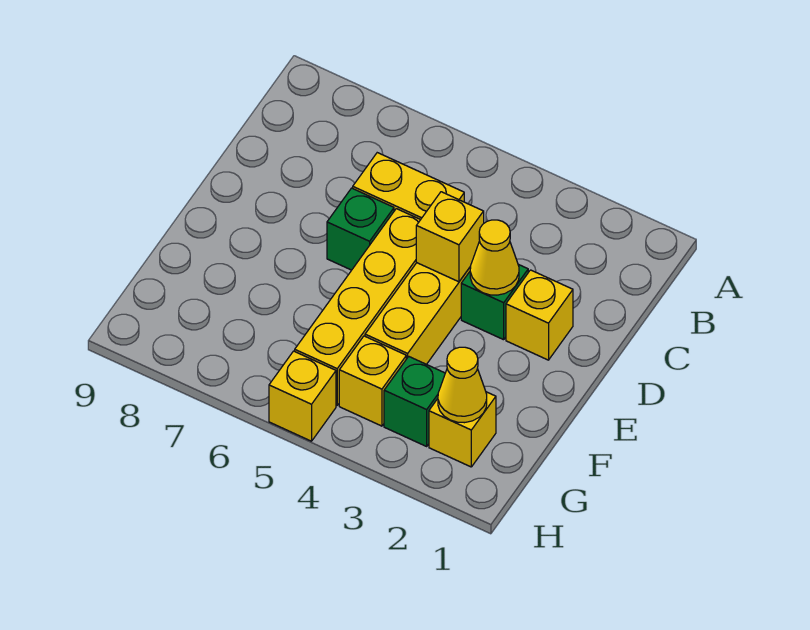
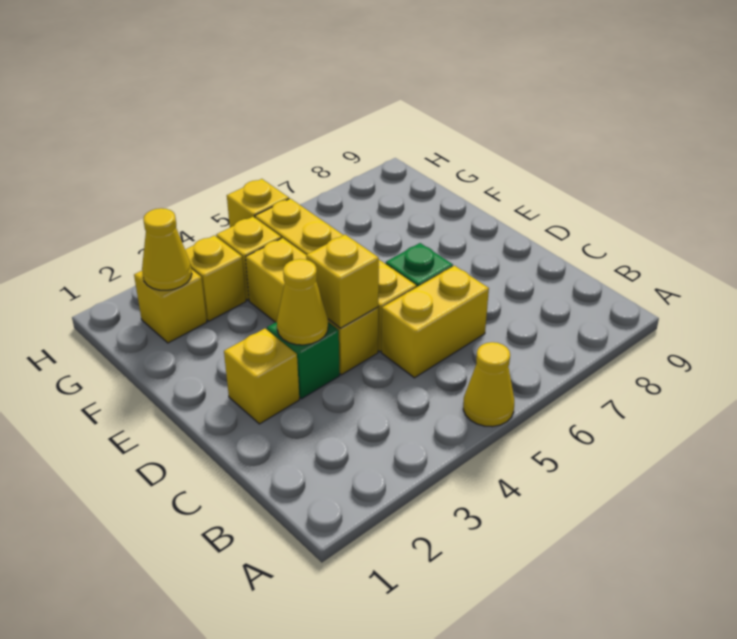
none -> yellow 1x1 cone [463,342,514,427]
green 1x1 brick [384,357,445,446] -> yellow 1x1 brick [185,235,246,321]

